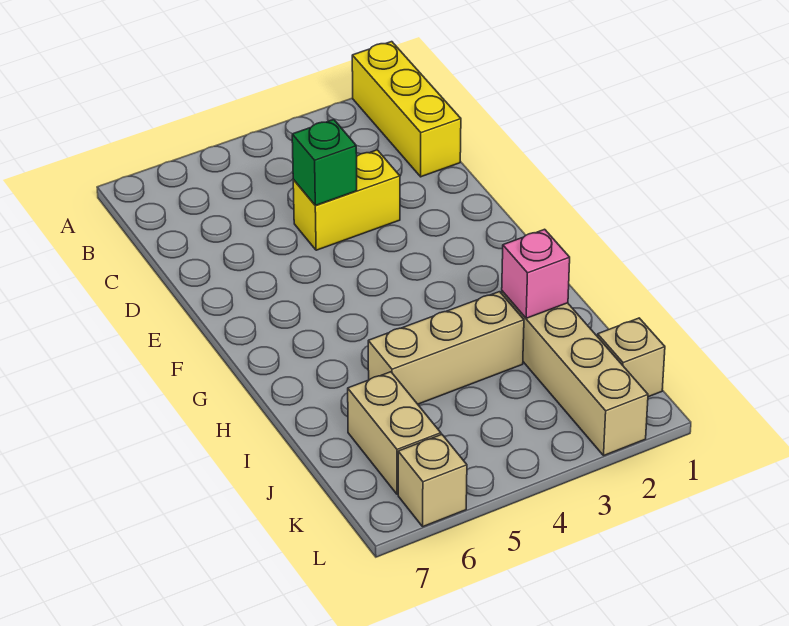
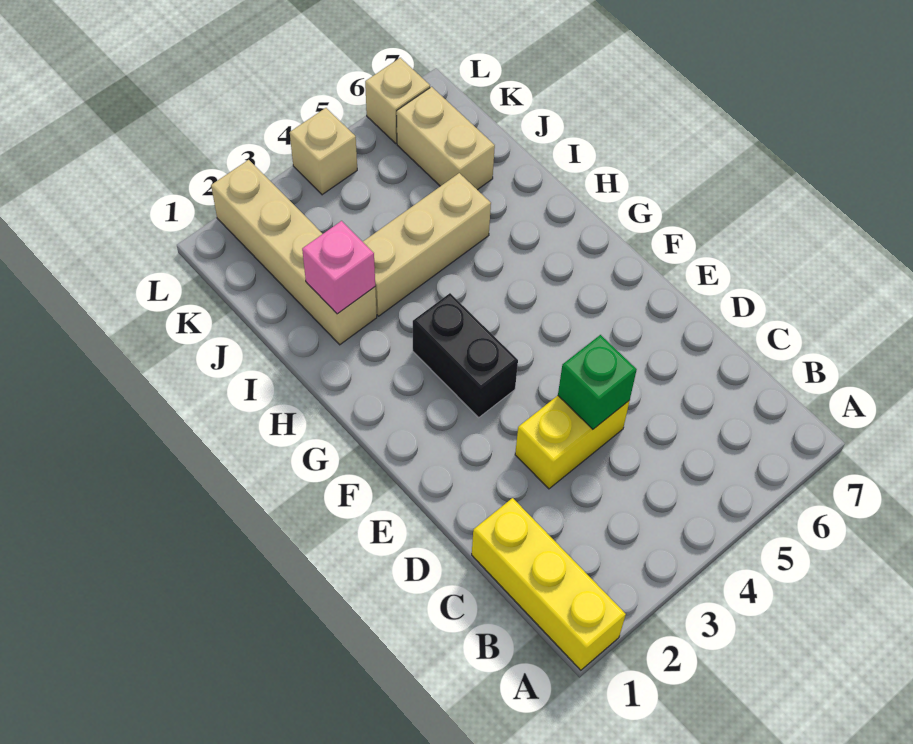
none -> black 1x2 brick [413,293,518,417]
tan 1x1 brick [598,318,665,397] -> tan 1x1 brick moved to [290,108,357,195]

